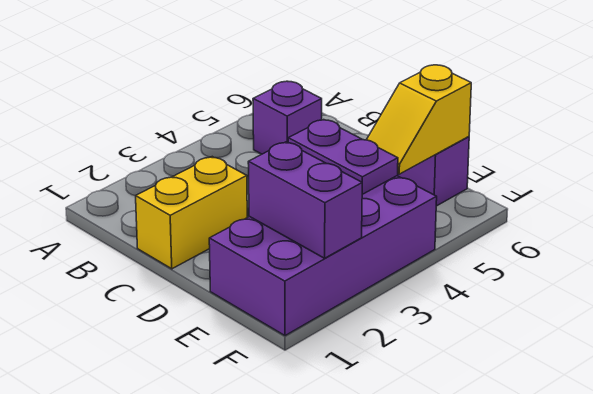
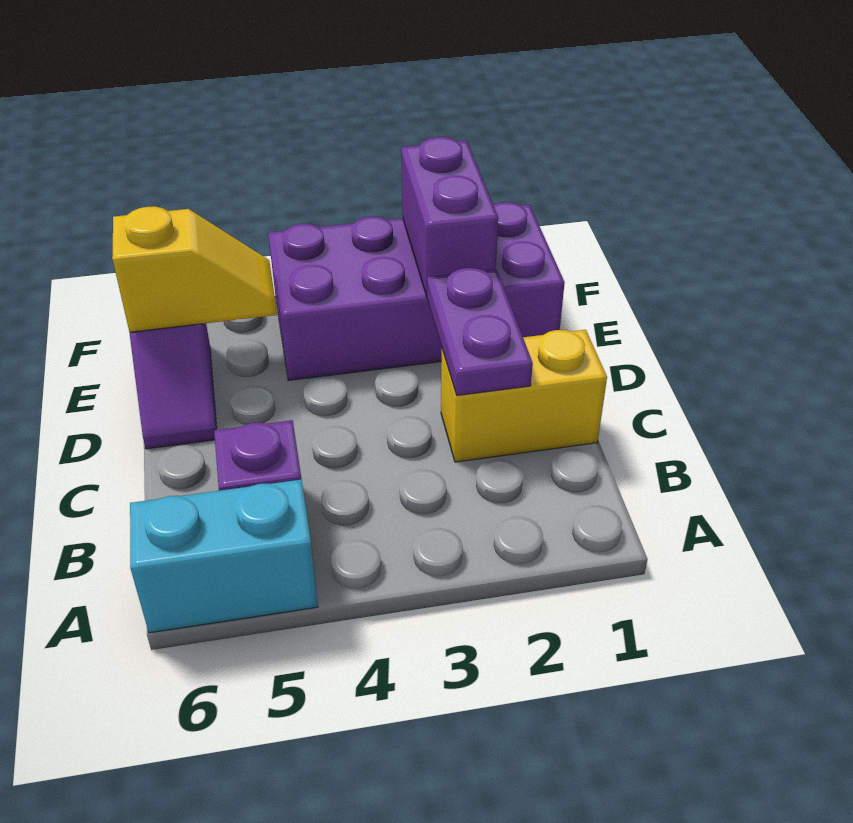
none -> cyan 1x2 brick [130,480,318,633]
purple 1x2 plate [288,120,398,194] -> purple 1x2 plate moved to [427,268,533,396]

